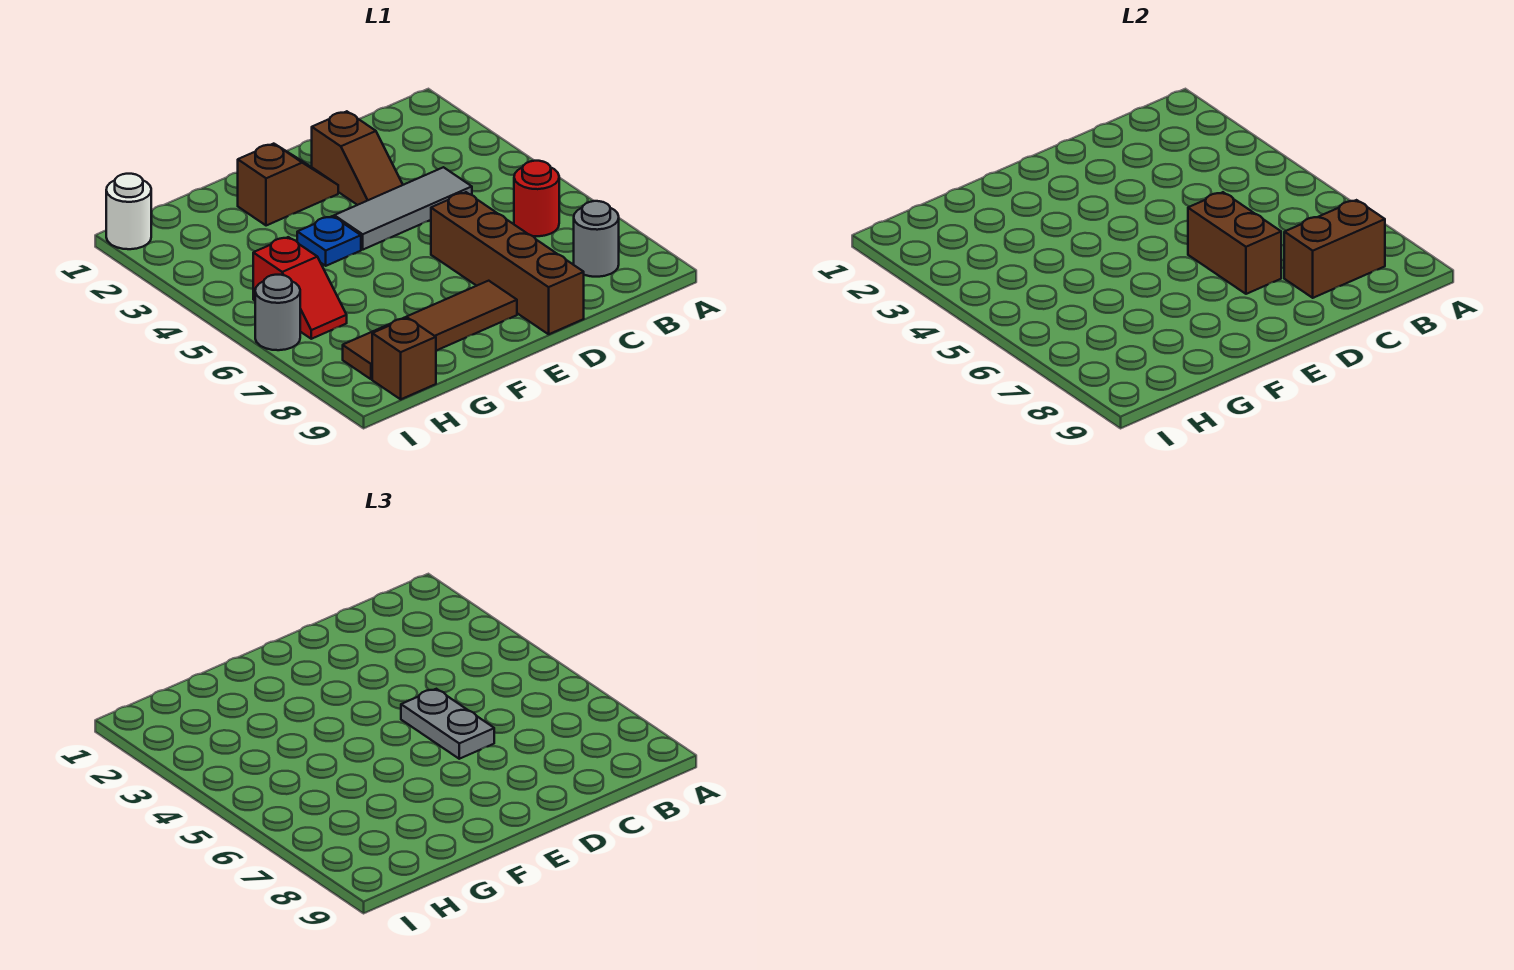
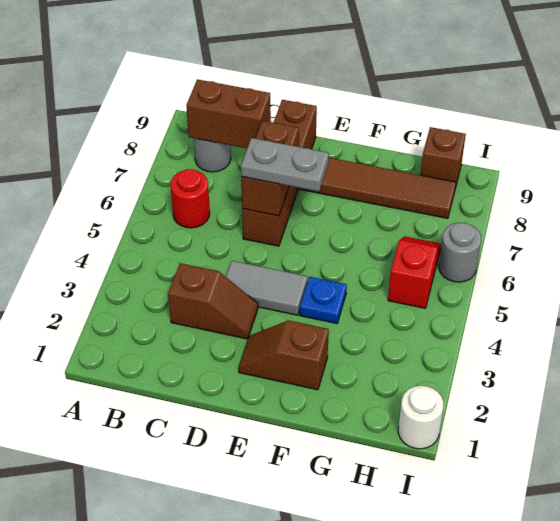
grey 1x3 tile [334,167,472,250] -> grey 1x2 tile [226,261,307,315]
brown 1x2 slope [312,111,403,205] -> brown 1x2 slope turned to [168,263,258,339]
grey 1x2 plate [401,689,494,759] -> grey 1x2 plate turned to [241,138,329,192]

